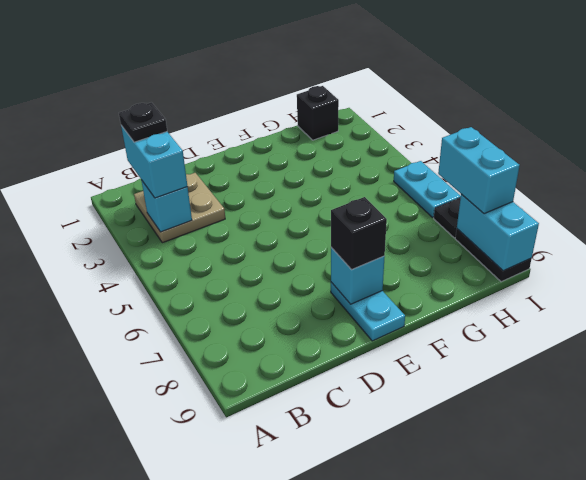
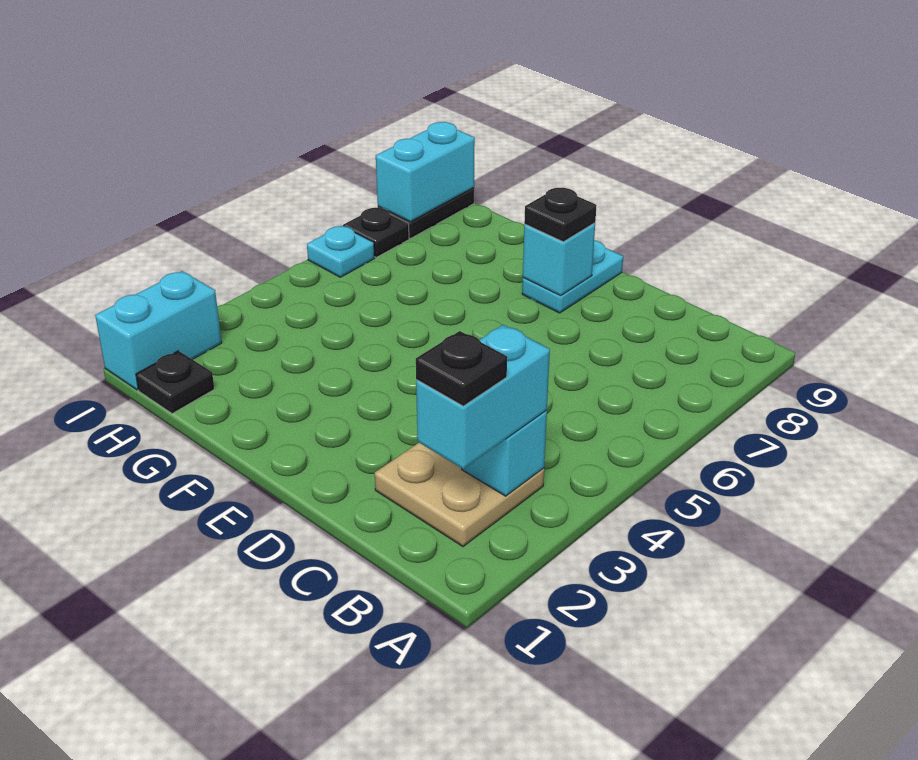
black 1x1 brick [331,197,387,270] -> black 1x1 plate [524,188,597,242]
black 1x1 brick [297,86,339,140] -> black 1x1 plate [136,351,214,414]
cyan 1x2 plate [394,161,461,218] -> cyan 1x1 plate [307,226,375,277]
cyan 1x2 brick [438,127,520,214] -> cyan 1x2 brick moved to [95,271,222,390]

